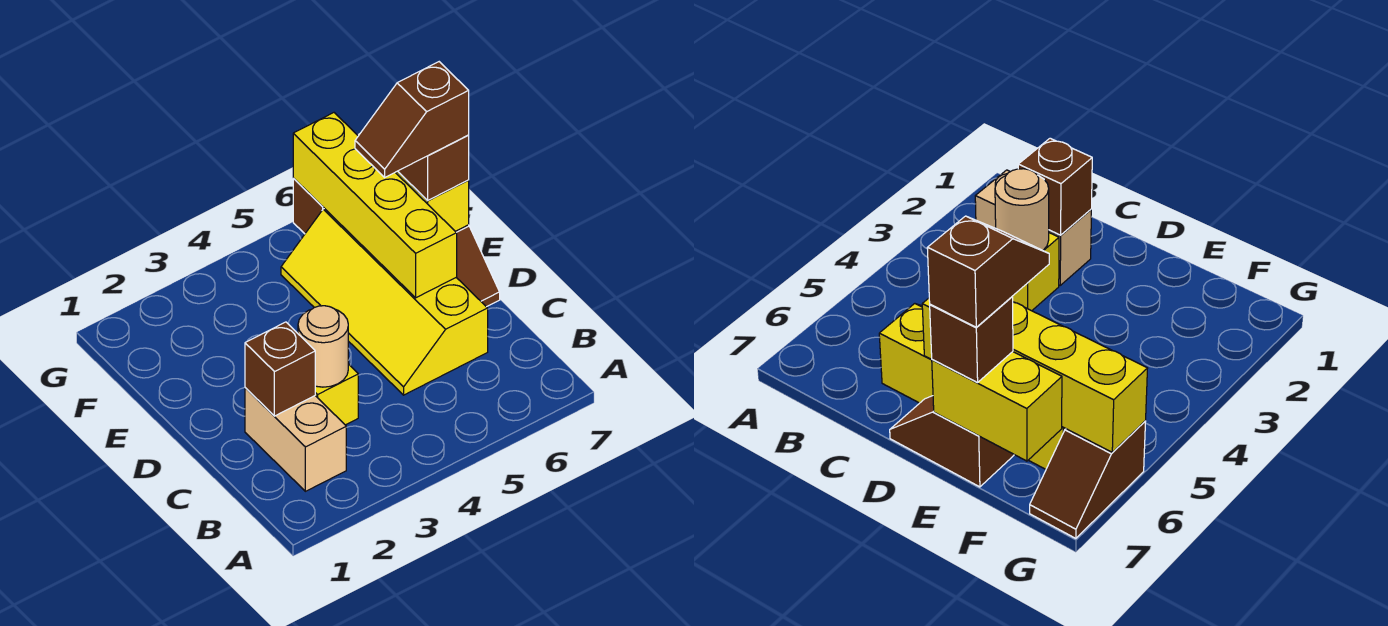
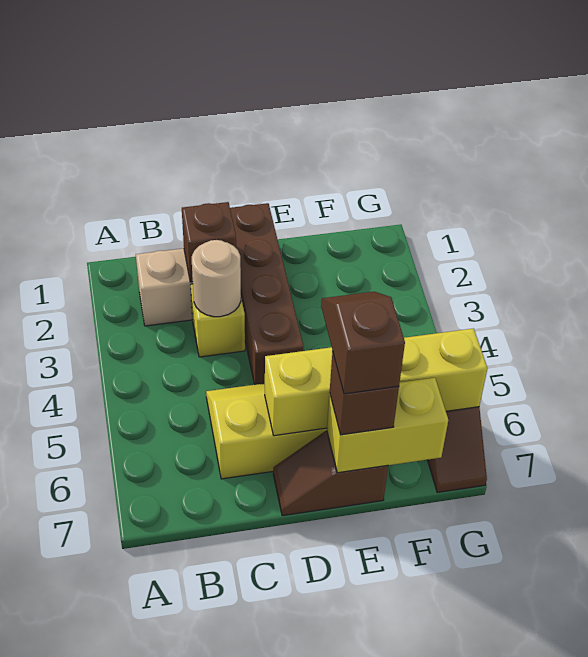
none -> brown 1x4 brick [230,203,304,385]

